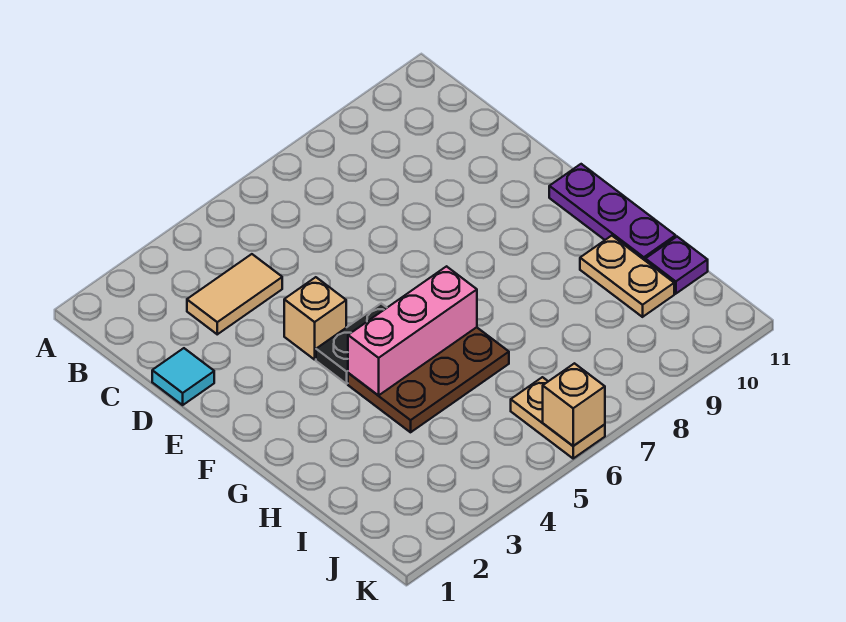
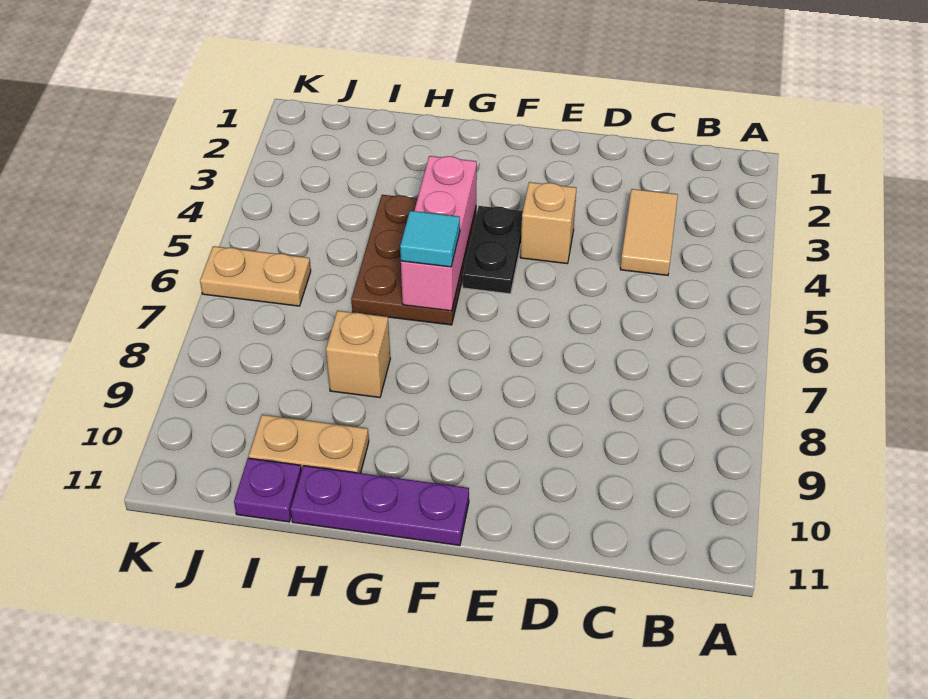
cyan 1x1 tile [152,348,214,405] -> cyan 1x1 tile moved to [400,211,460,267]
tan 1x1 brick [543,363,605,446] -> tan 1x1 brick moved to [326,311,390,398]

